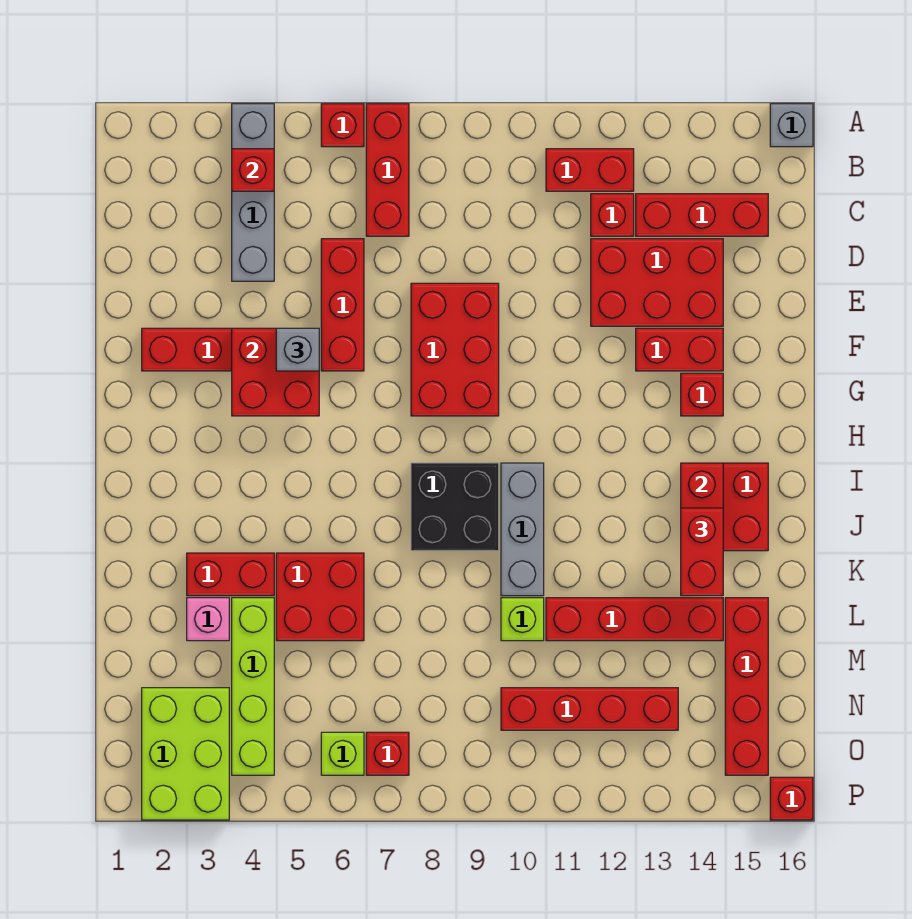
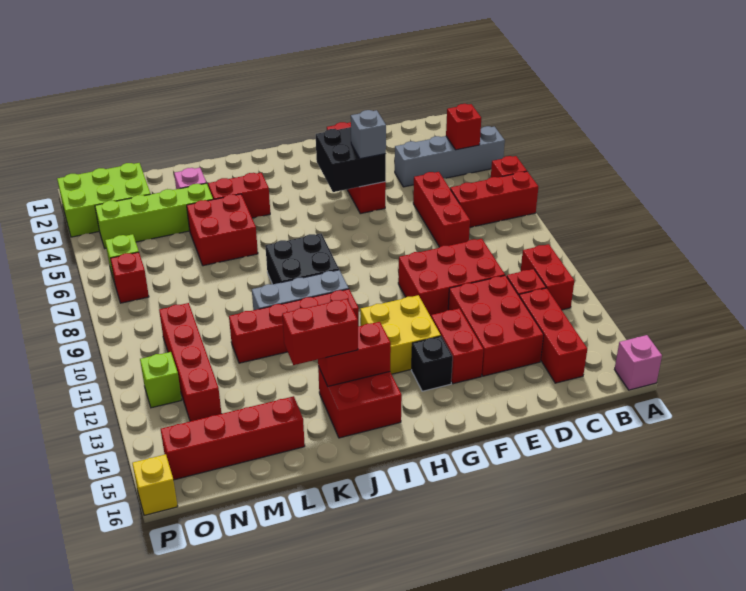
grey 1x1 brick [770,104,813,147] -> pink 1x1 brick [615,335,662,390]
red 1x3 brick [321,239,364,371] -> red 1x3 brick turned to [413,172,470,247]
red 2x3 brick [411,283,499,416] -> red 2x3 brick moved to [398,239,505,316]
red 2x2 brick [232,328,319,416] -> black 2x2 brick [316,127,386,192]
none -> yellow 2x2 brick [360,295,441,374]
red 1x1 brick [681,373,723,416] -> black 1x1 brick [412,336,453,391]
red 1x2 brick [187,553,274,596] -> red 1x2 brick turned to [208,173,270,218]
lime 1x1 brick [501,598,544,641] -> lime 1x1 brick moved to [140,352,182,408]
red 1x4 brick [546,598,723,641] -> red 1x4 brick turned to [229,289,359,363]
red 1x1 brick [770,777,813,820] -> yellow 1x1 brick [132,454,178,515]

